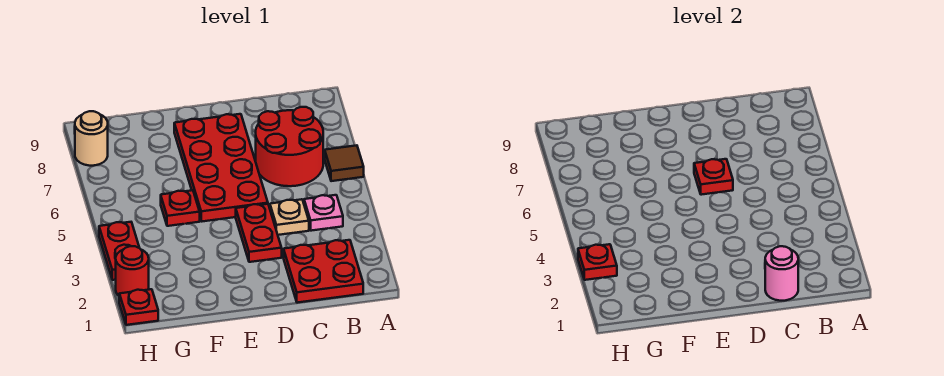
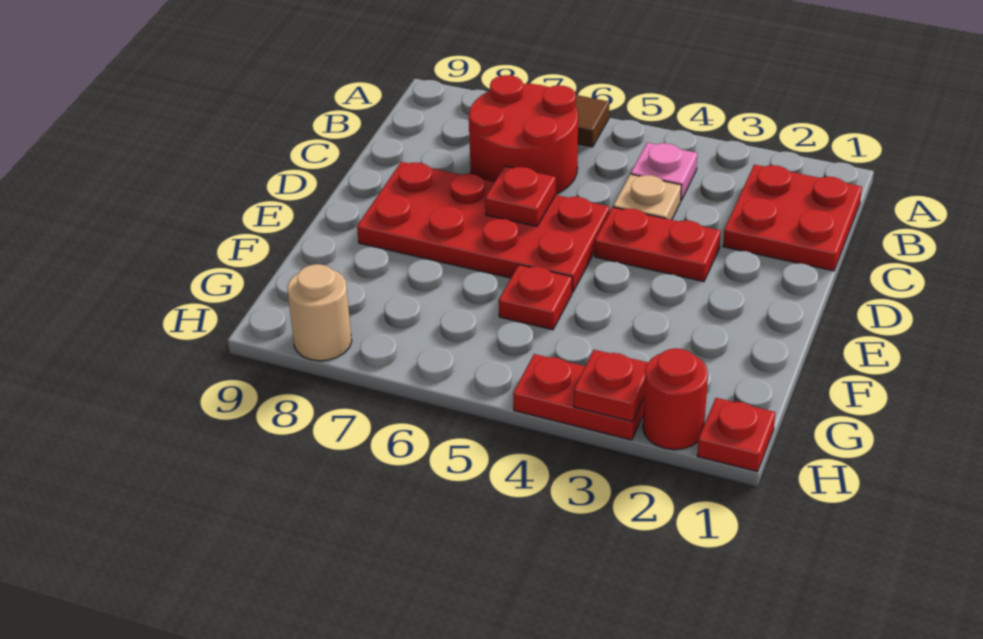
pink 1x1 round brick [765,246,798,301] -> none

